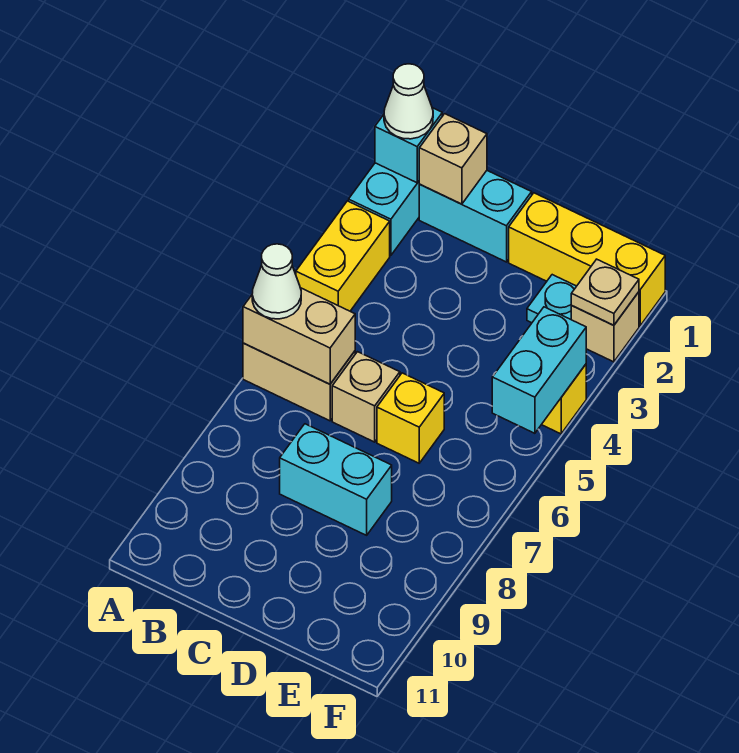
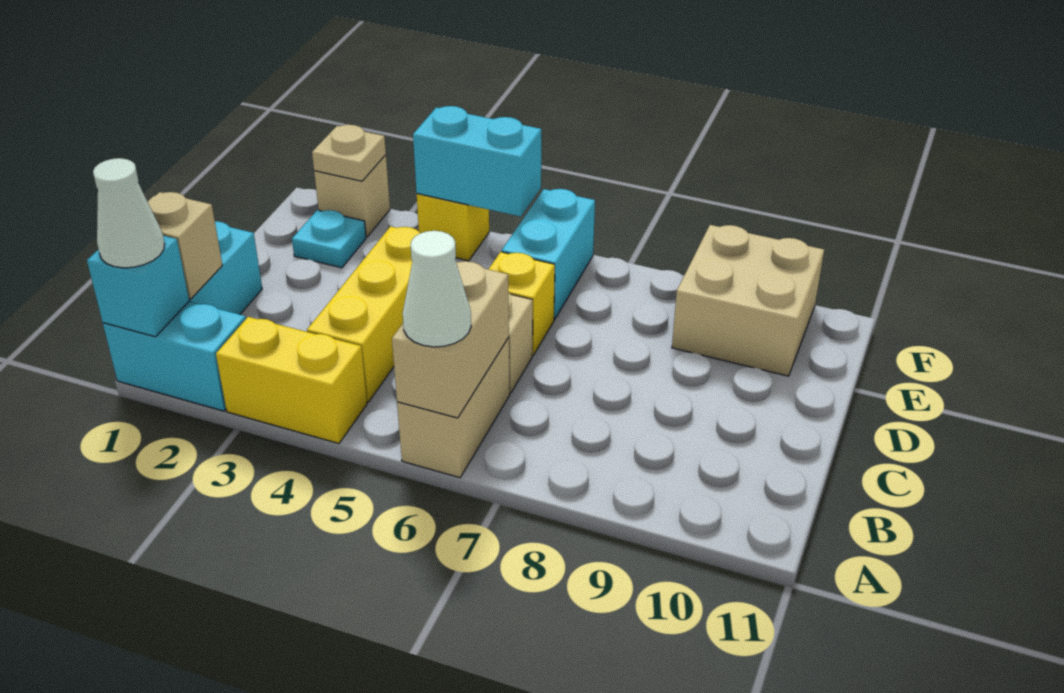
cyan 1x2 brick [280,424,392,535] -> cyan 1x2 brick moved to [502,189,595,319]
yellow 1x3 brick [509,193,665,326] -> yellow 1x3 brick moved to [307,226,420,402]
none -> tan 2x2 brick [672,225,824,376]

